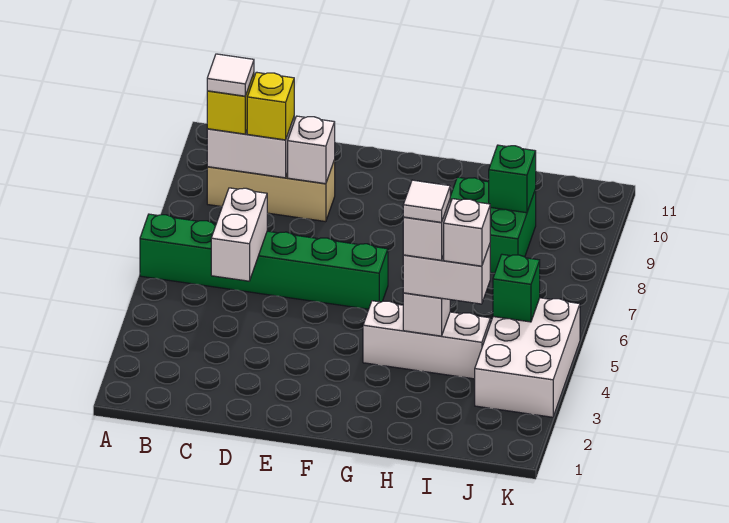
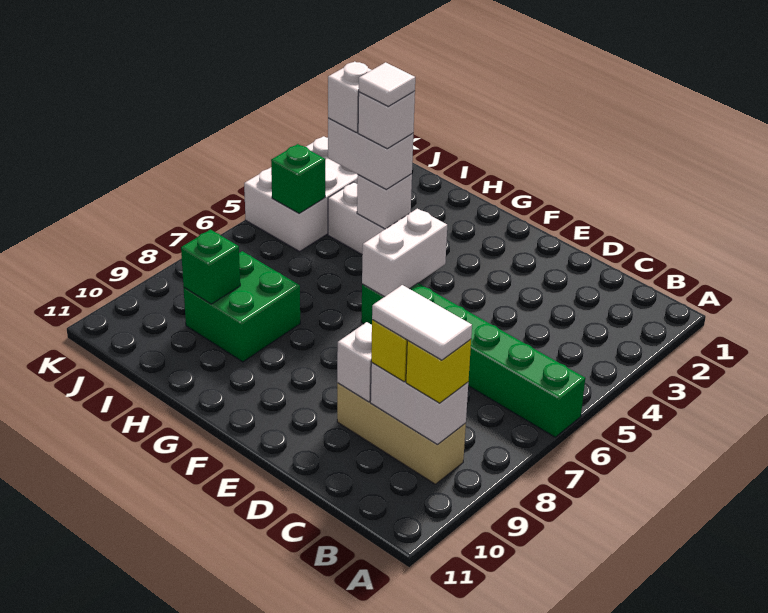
white 1x1 tile [207,54,254,96] -> white 1x2 tile [372,285,472,360]
white 1x2 brick [211,188,268,281] -> white 1x2 brick moved to [362,209,447,297]

